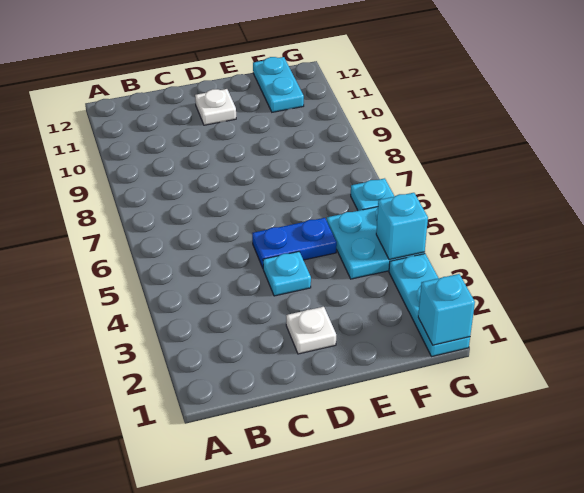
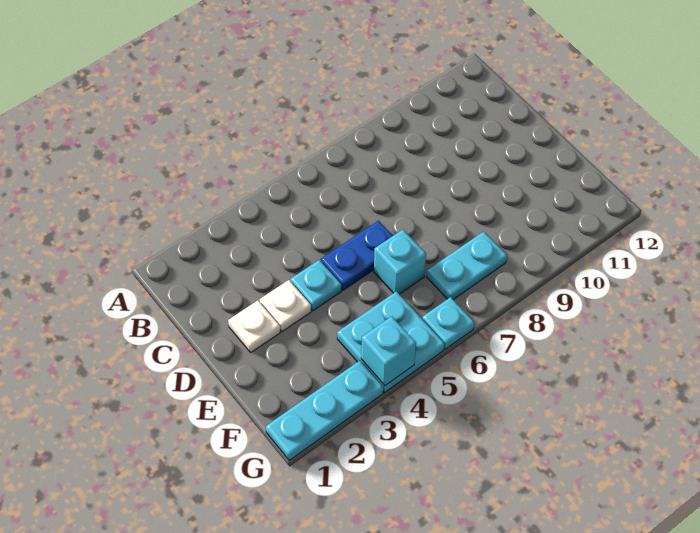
blue 1x2 plate [252,218,337,268] -> blue 1x2 plate turned to [321,221,393,290]
white 1x1 plate [195,89,236,125] -> white 1x1 plate moved to [260,280,311,331]
cyan 1x2 plate [253,57,304,112] -> cyan 1x2 plate moved to [427,231,507,300]
cyan 1x1 brick [418,274,475,345] -> cyan 1x1 brick moved to [374,230,426,294]

